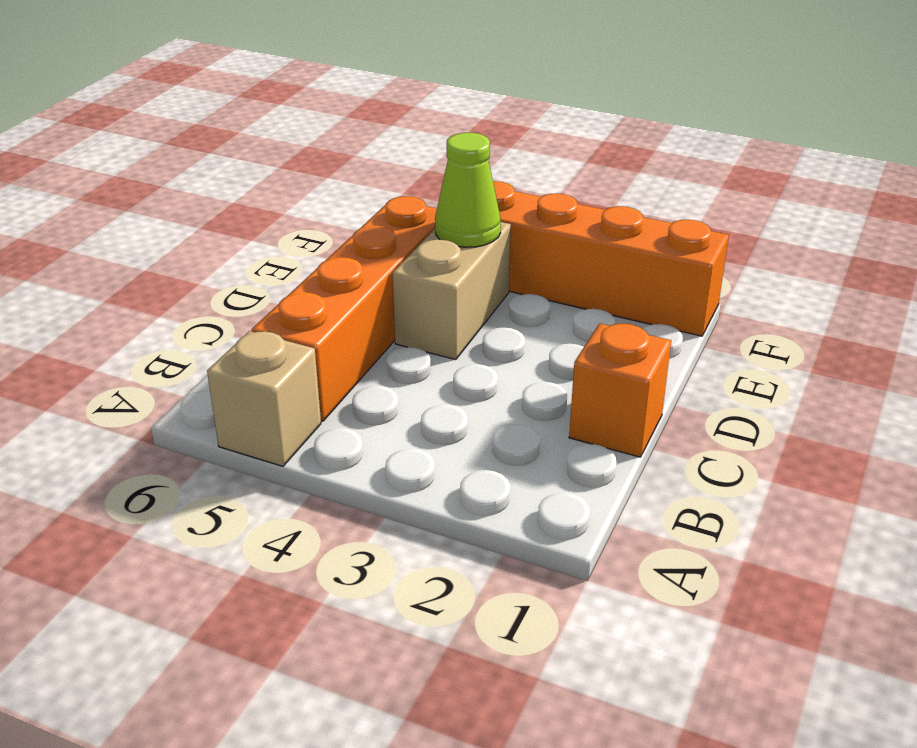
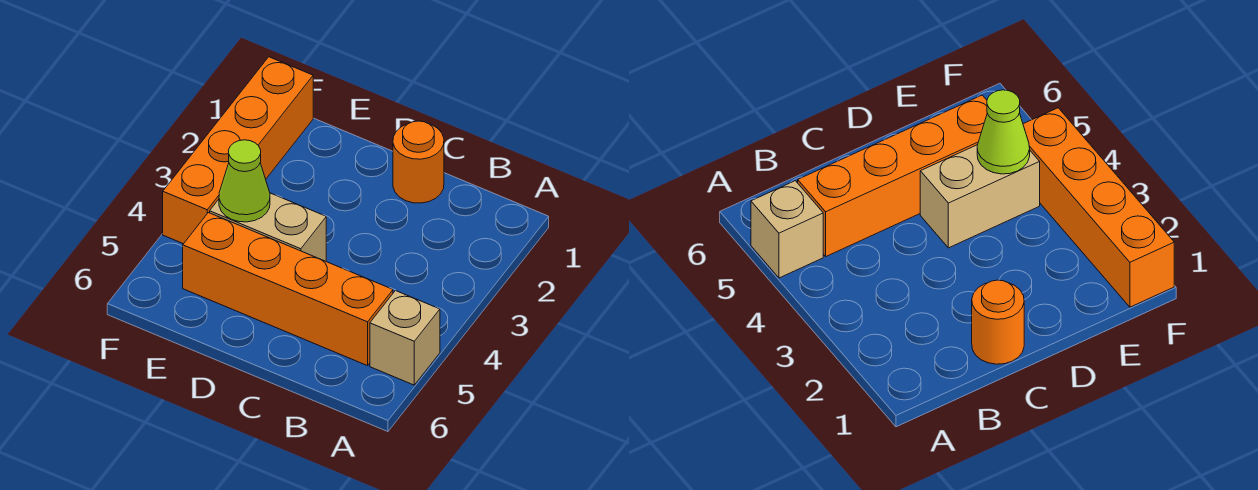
orange 1x1 brick [569,323,671,457] -> orange 1x1 round brick [393,121,444,203]

